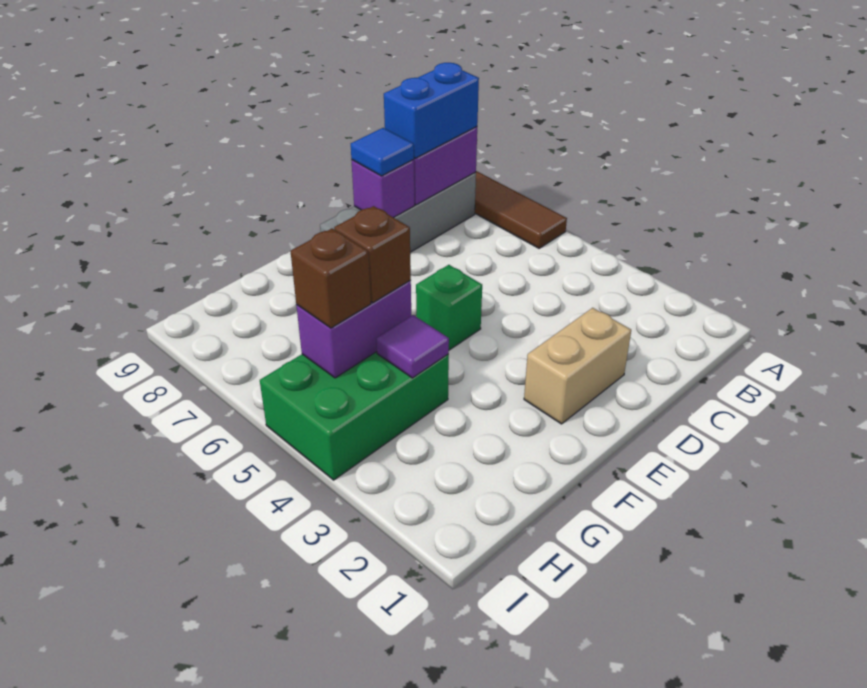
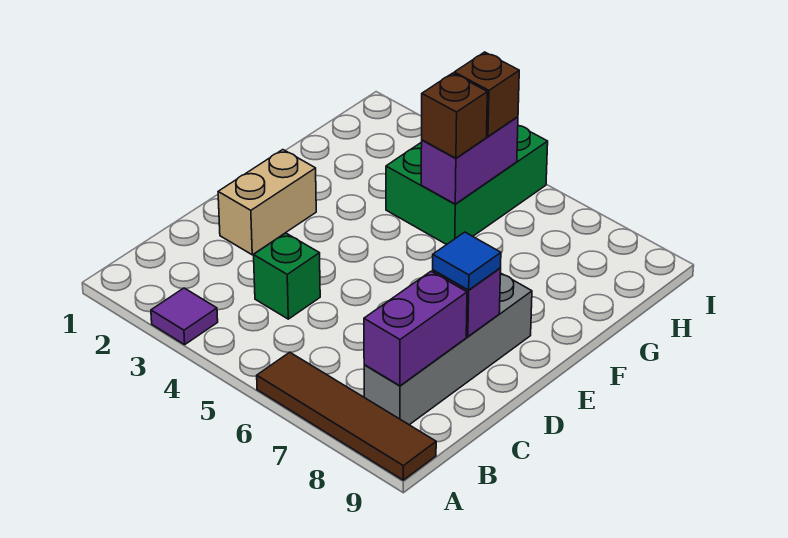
blue 1x2 brick [384,63,479,158] -> none
green 1x1 brick [416,265,482,350] -> green 1x1 brick moved to [254,233,320,319]
purple 1x1 tile [376,315,449,378] -> purple 1x1 tile moved to [151,288,218,345]

